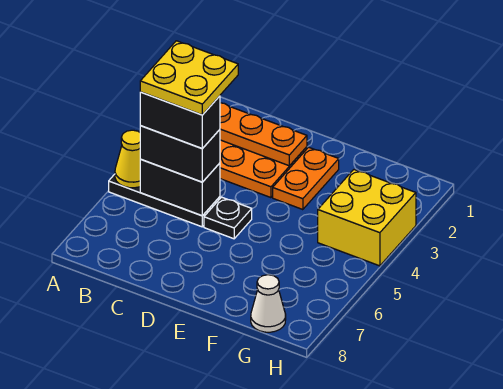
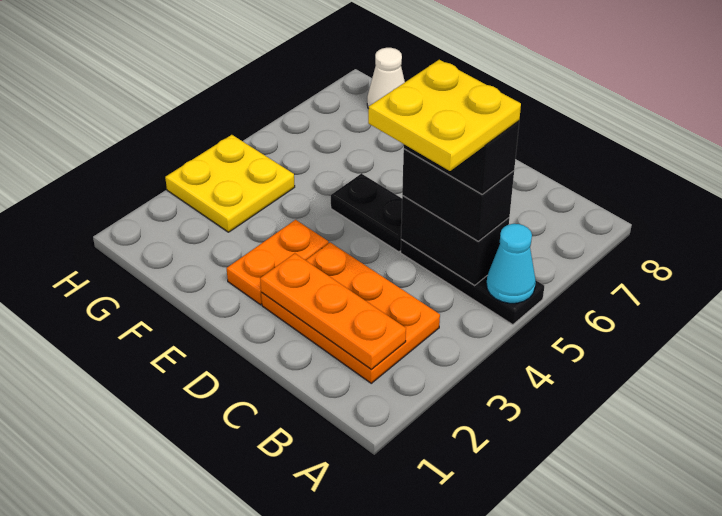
yellow 1x1 cone [115,130,140,188] -> cyan 1x1 cone [487,224,536,303]
black 1x1 plate [204,197,252,239] -> black 1x2 plate [331,174,402,252]
yellow 2x2 brick [318,170,416,266] -> yellow 2x2 plate [165,135,295,232]

